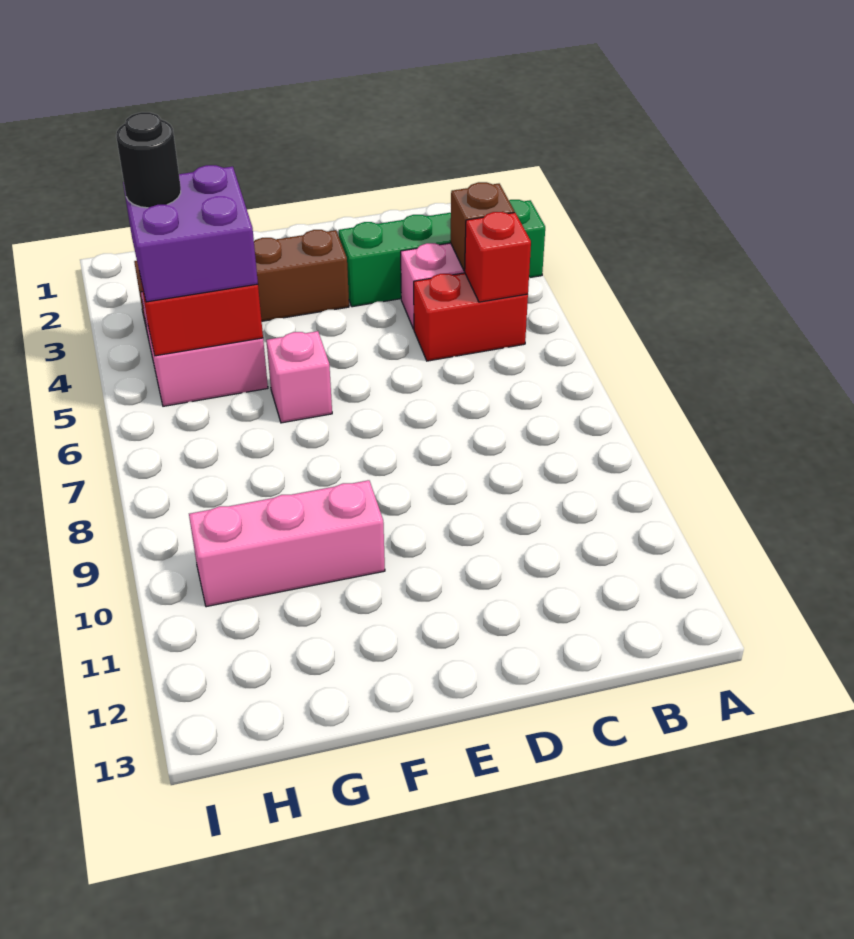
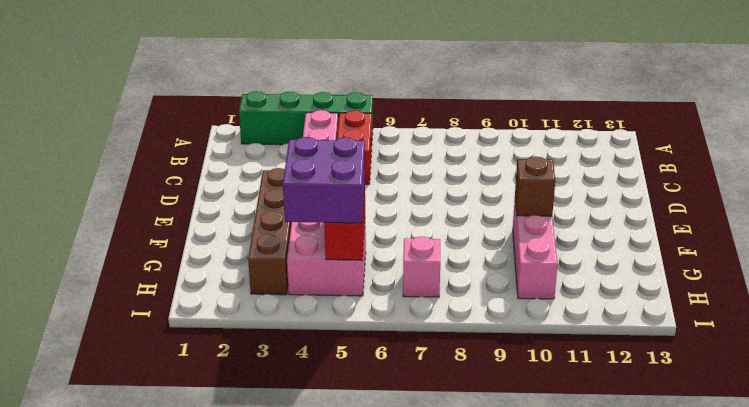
green 1x4 brick [339,200,545,307] -> green 1x4 brick turned to [239,91,373,145]
brown 1x1 brick [451,182,515,271] -> brown 1x1 brick moved to [515,156,555,216]
red 1x1 brick [465,212,531,302] -> none
pink 1x1 brick [266,331,332,423] -> pink 1x1 brick moved to [403,237,440,297]
black 1x1 round brick [116,112,181,208] -> none

